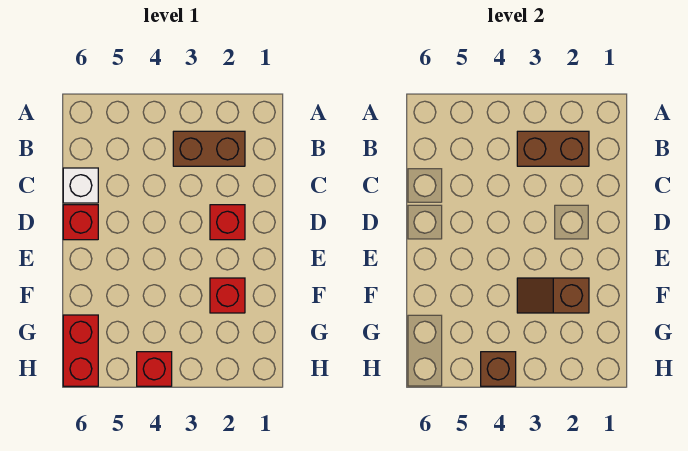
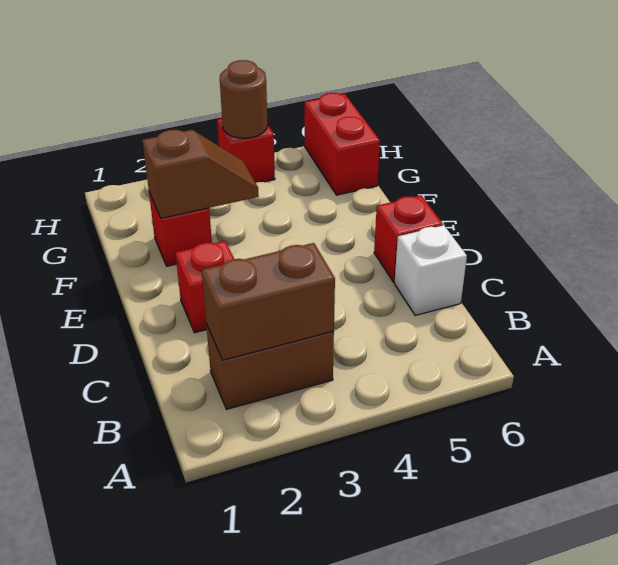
brown 1x1 brick [481,352,516,386] -> brown 1x1 round brick [220,60,268,138]

